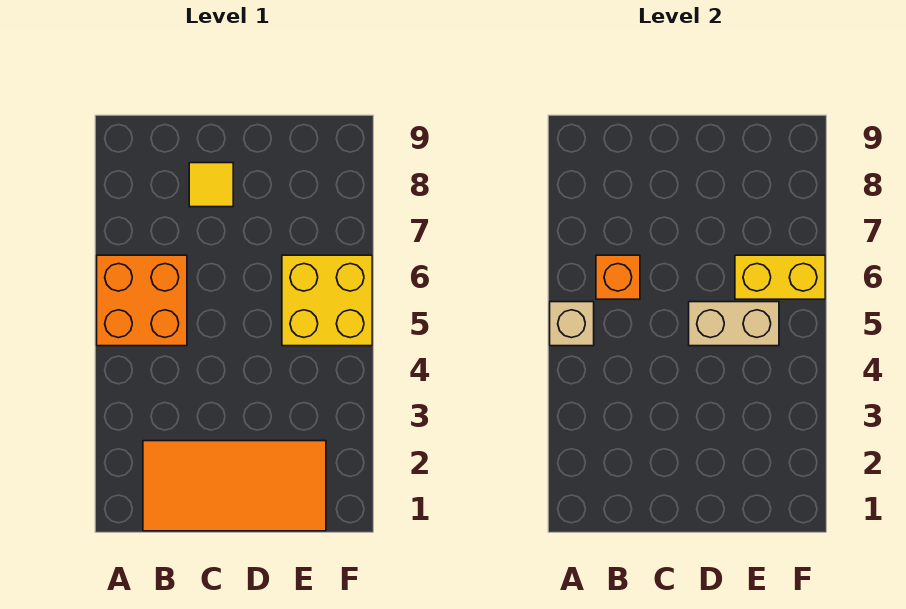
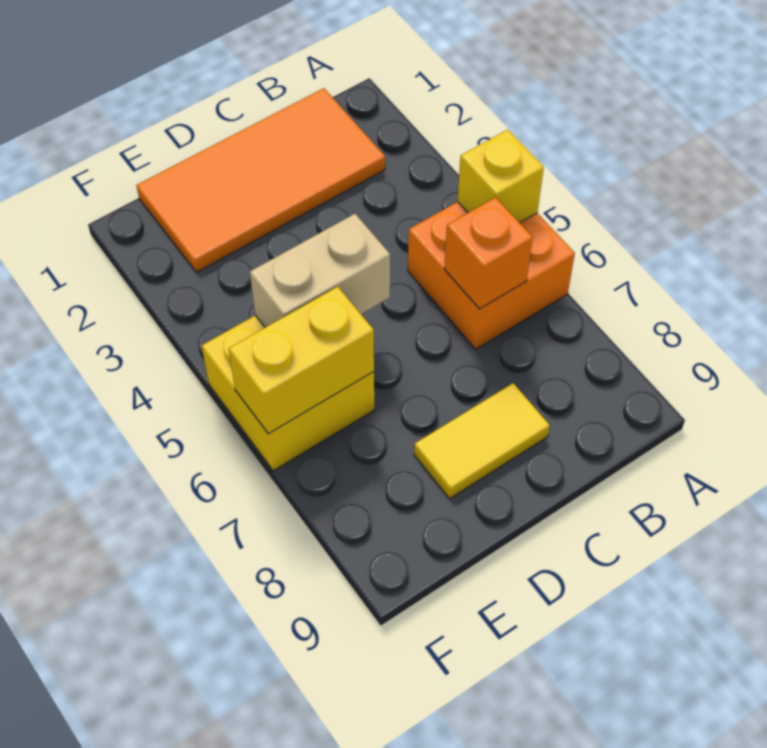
tan 1x1 brick [550,302,594,346] -> yellow 1x1 brick [458,130,544,223]
yellow 1x1 tile [189,163,233,207] -> yellow 1x2 tile [414,383,550,499]

